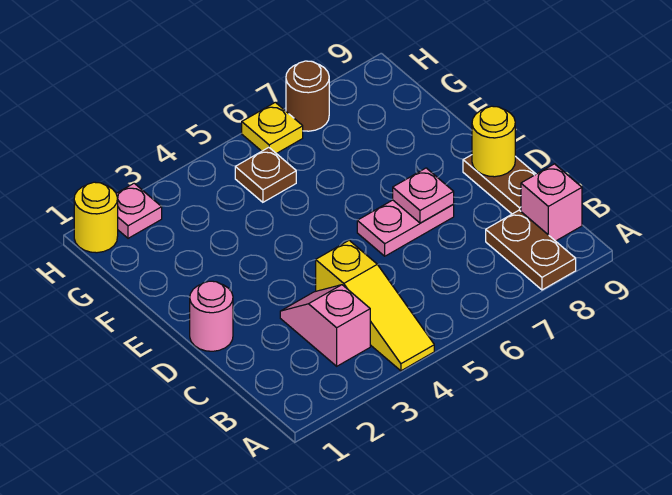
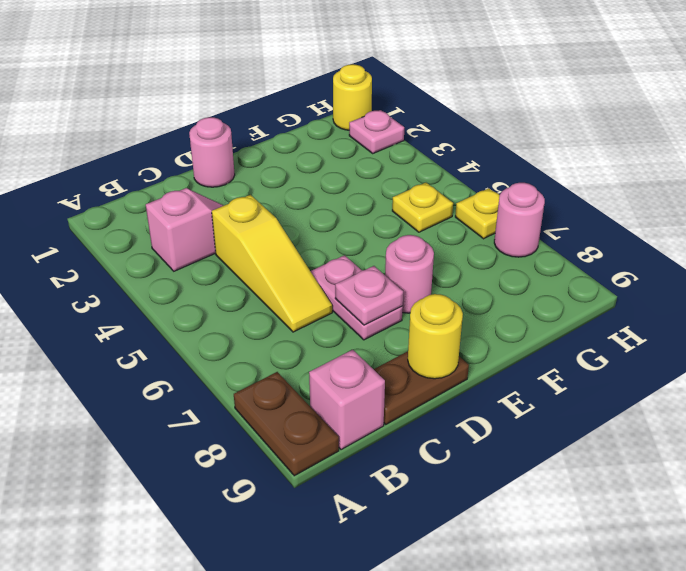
yellow 1x3 slope [316,240,434,371] -> yellow 1x3 slope turned to [212,195,332,332]
brown 1x2 plate [486,210,576,290] -> brown 1x2 plate turned to [234,372,339,476]
none -> pink 1x1 round brick [385,235,434,313]
brown 1x1 plate [235,147,296,202] -> yellow 1x1 plate [392,183,453,232]
brown 1x1 round brick [286,61,329,131] -> pink 1x1 round brick [494,183,545,257]

